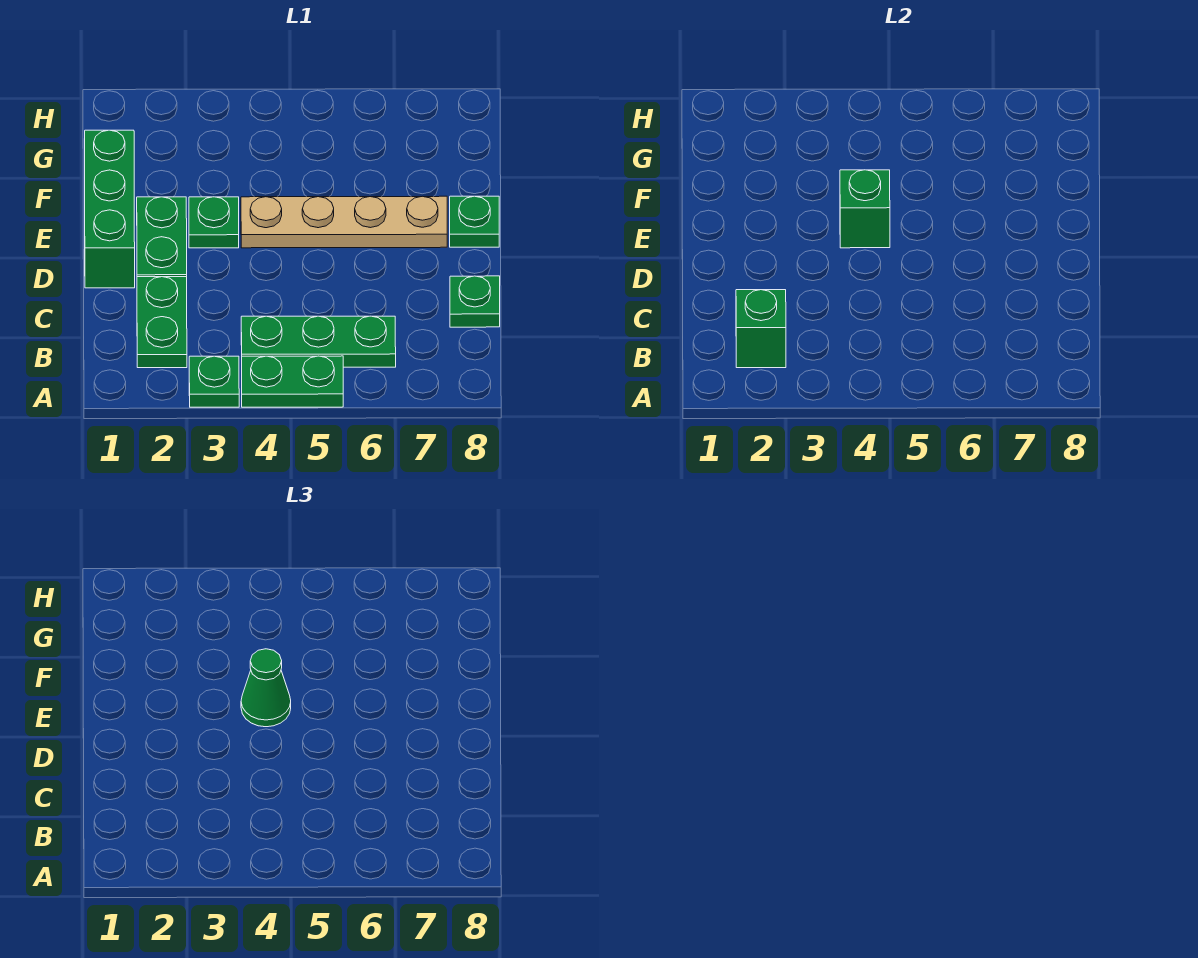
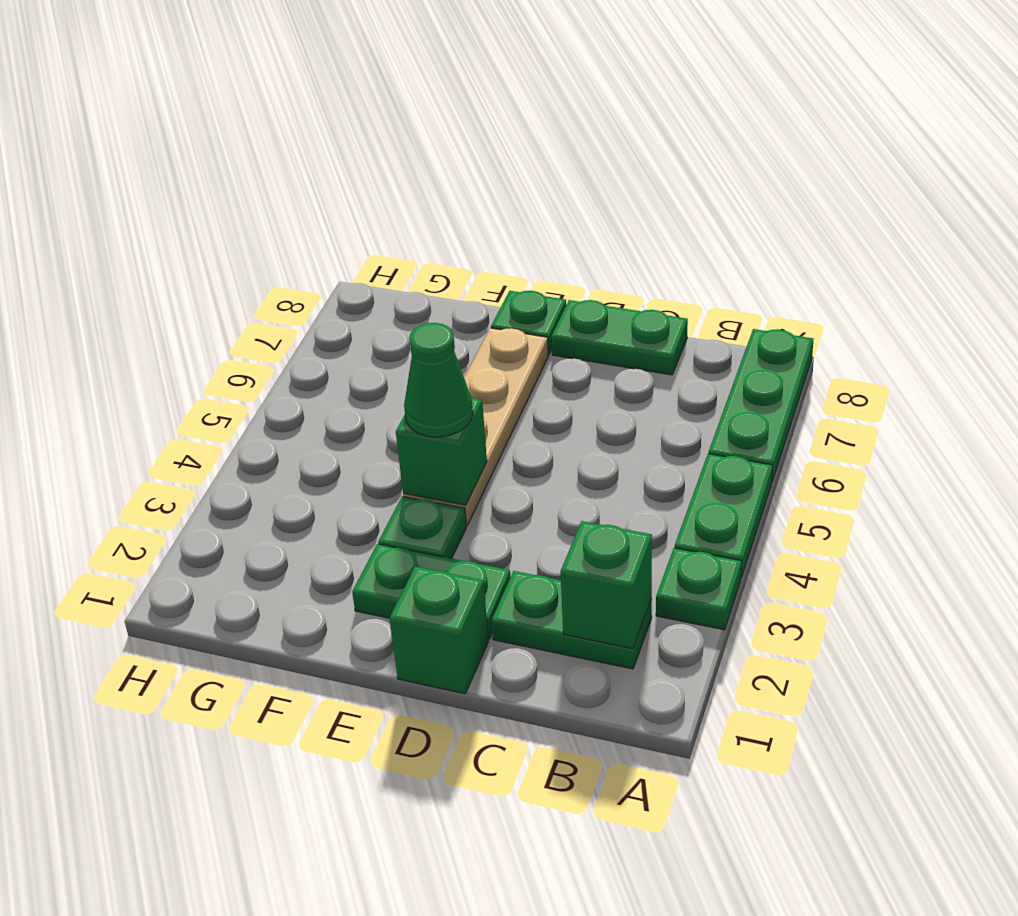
green 1x3 plate [241,316,396,367] -> green 1x3 plate moved to [709,329,813,481]
green 1x1 plate [450,276,500,327] -> green 1x2 plate [551,300,688,375]
green 1x3 brick [85,130,135,288] -> green 1x1 brick [390,567,489,694]

